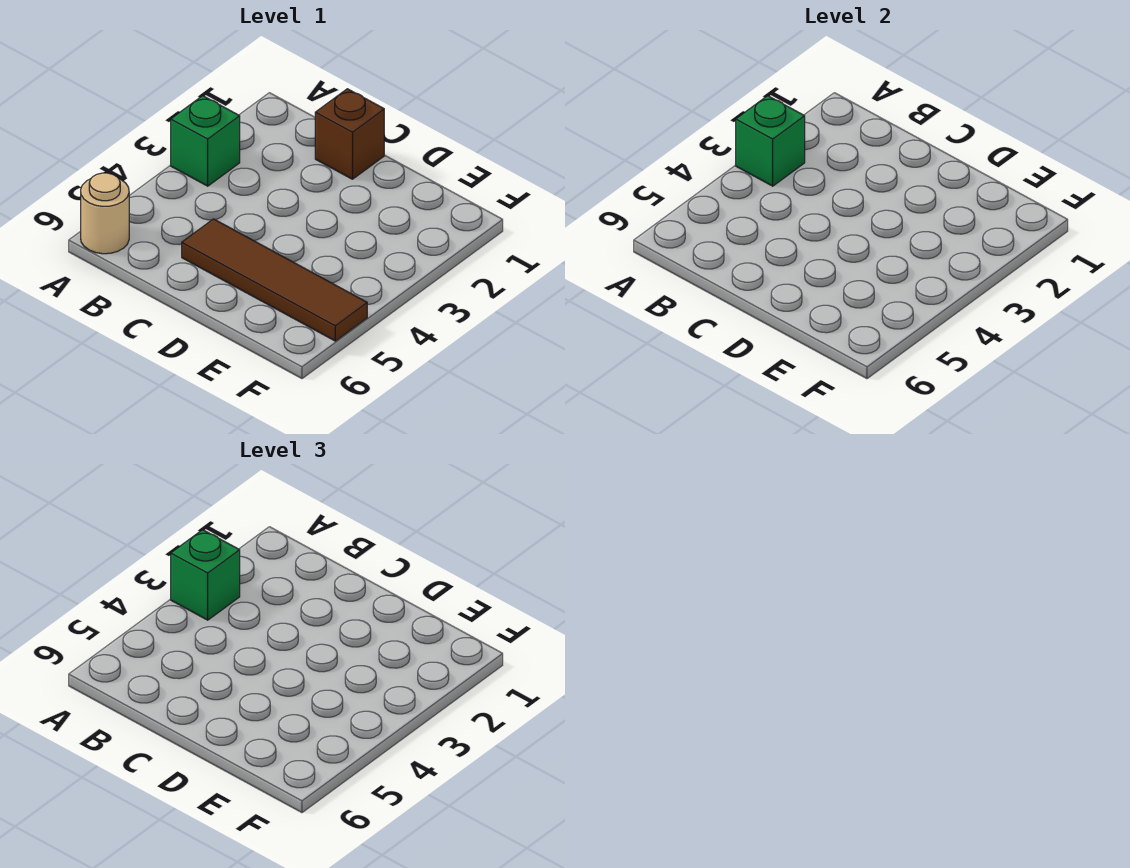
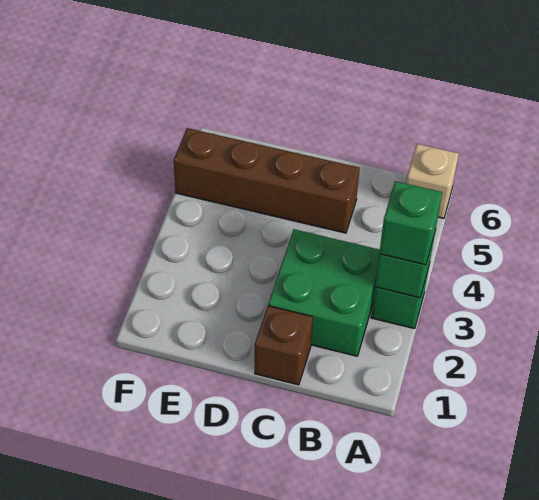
tan 1x1 round brick [81,173,129,254] -> tan 1x1 brick [406,144,459,218]
none -> green 2x2 brick [268,229,380,356]
brown 1x4 tile [182,219,367,341] -> brown 1x4 brick [174,128,360,233]

